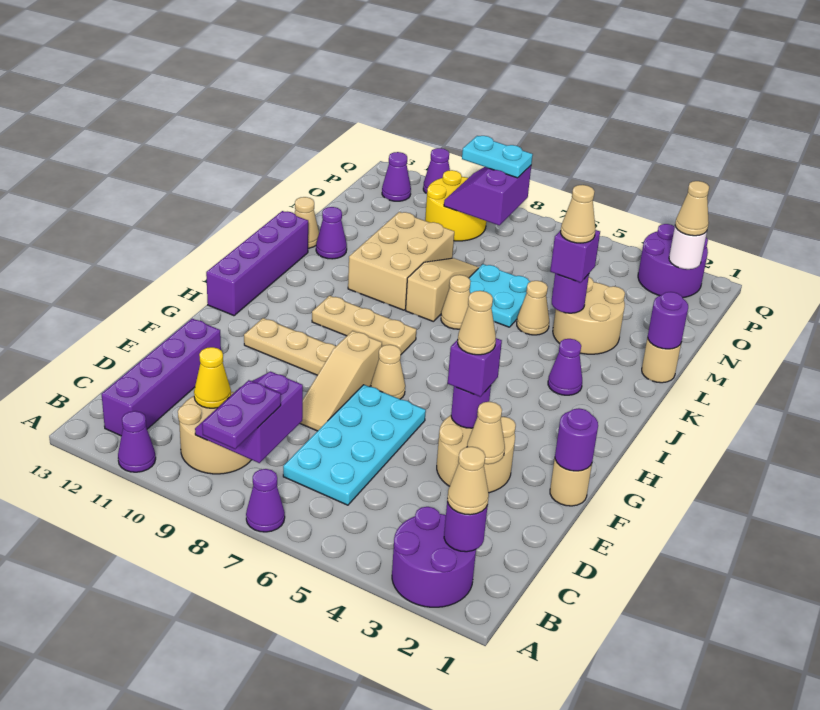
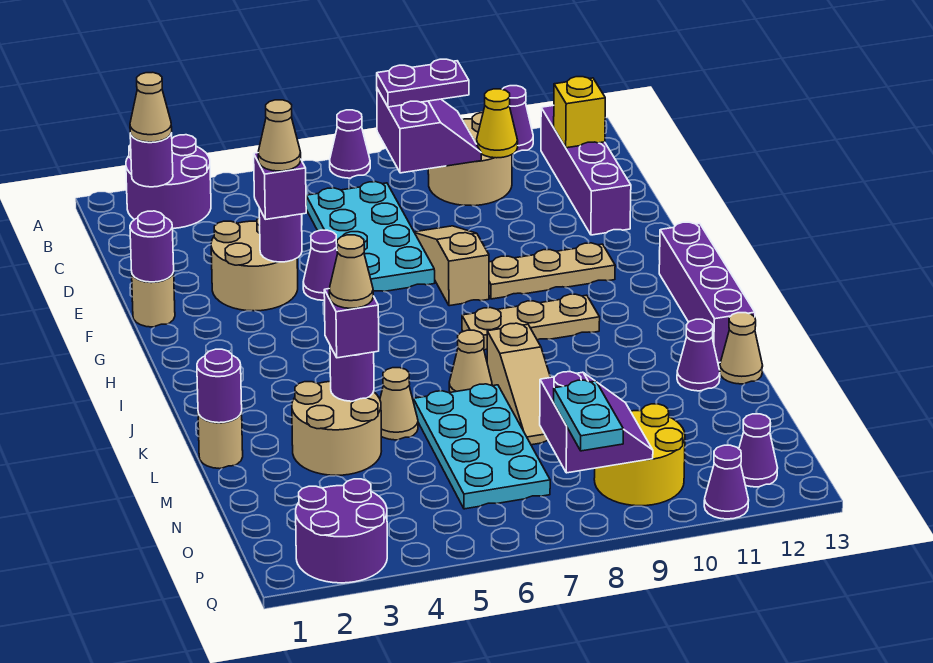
purple 1x2 plate [202,380,281,449] -> purple 1x2 plate turned to [377,59,469,107]
none -> yellow 1x1 brick [554,77,605,148]
tan 1x1 cone [467,402,505,464] -> none
tan 1x1 cone [371,345,405,399] -> none
purple 1x1 cone [548,339,582,395] -> purple 1x1 cone moved to [303,230,338,300]
tan 2x3 brick [348,212,454,310] -> none
cyan 2x2 plate [469,264,531,327] -> cyan 2x4 plate [413,384,550,509]
white 1x1 round brick [669,226,707,269] -> none
tan 1x1 cone [675,181,709,236] -> none
cyan 1x2 plate [462,136,533,178] -> cyan 1x2 plate turned to [554,380,623,451]

